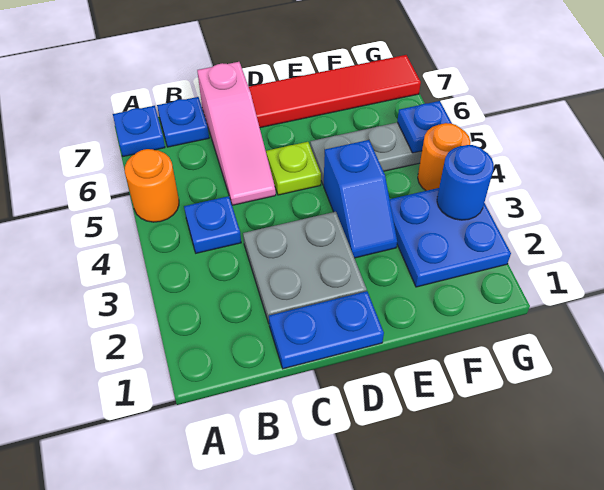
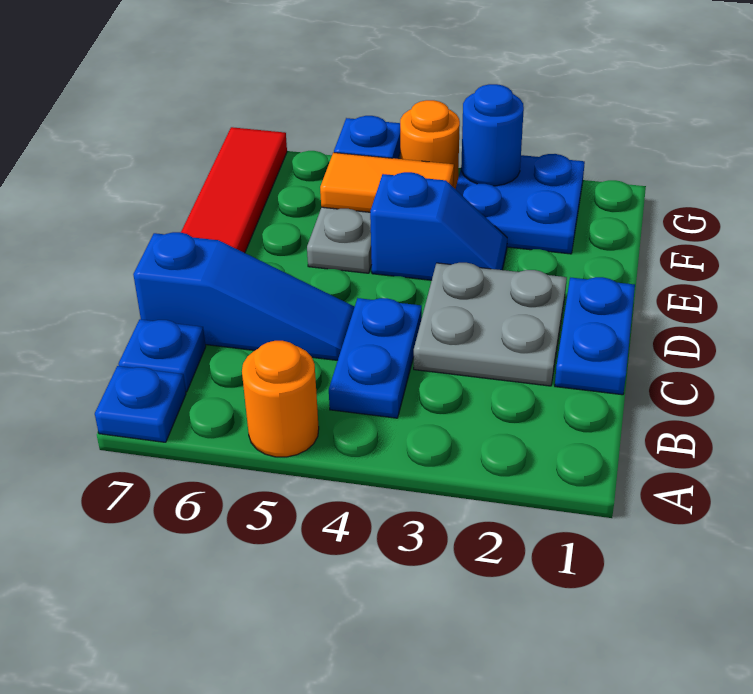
blue 1x1 plate [184,196,241,253] -> blue 1x2 plate [329,298,422,418]
pink 1x3 slope [197,62,276,205] -> blue 1x3 slope [133,232,355,360]
lime 1x1 plate [266,142,321,195] -> none
none -> orange 1x2 tile [320,153,454,212]

